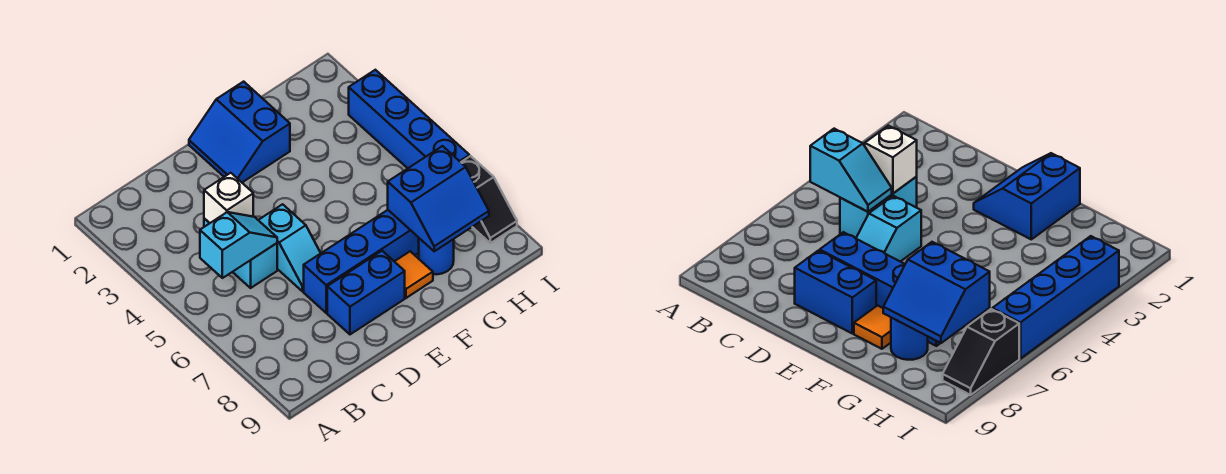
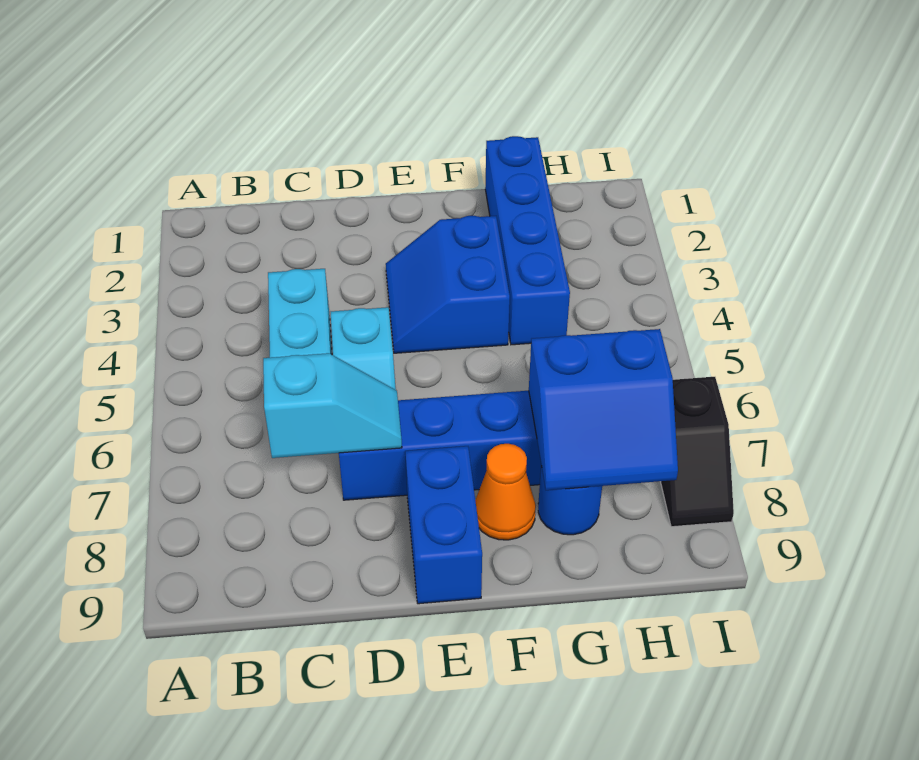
cyan 1x2 slope [200,212,277,278] -> cyan 1x2 slope moved to [263,353,402,458]
white 1x1 brick [204,173,253,223] -> none
blue 1x2 brick [327,251,405,334] -> blue 1x2 brick turned to [405,446,482,604]
blue 2x2 slope [189,82,290,182] -> blue 2x2 slope moved to [386,216,510,353]
orange 1x1 tile [394,251,433,298] -> orange 1x1 cone [475,444,536,540]
blue 1x4 brick [349,70,469,168] -> blue 1x4 brick moved to [485,136,570,345]

